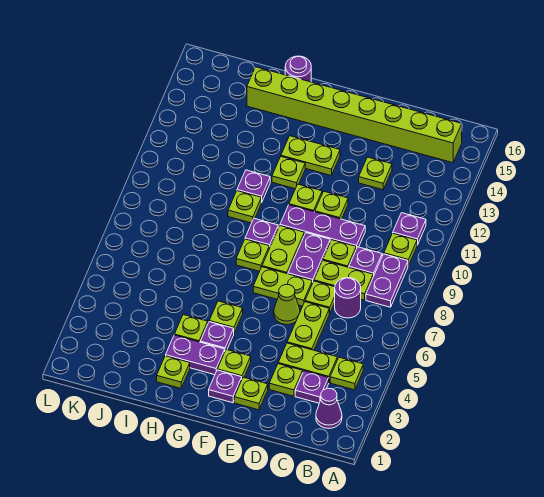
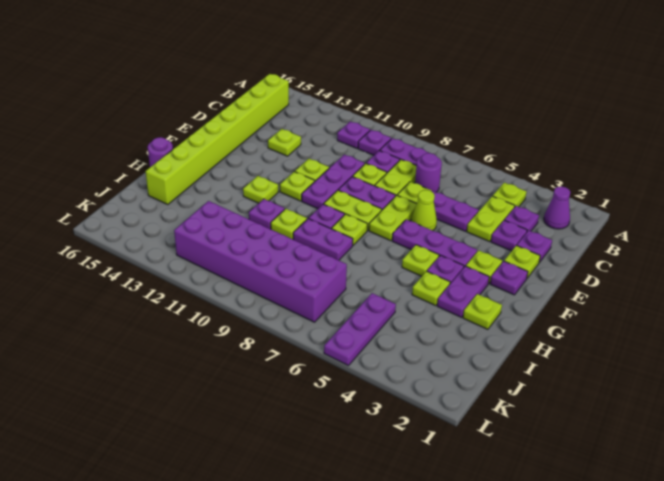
lime 1x1 plate [384,233,417,266] -> purple 1x1 plate [358,130,391,155]
none -> purple 1x1 plate [517,230,552,262]
lime 1x1 plate [269,364,303,396] -> purple 1x1 plate [491,220,527,251]
lime 1x2 plate [287,302,329,350] -> purple 1x2 plate [432,191,479,231]
none -> purple 1x3 plate [392,219,477,267]
lime 1x2 plate [281,136,340,175] -> none
none -> purple 1x2 plate [293,219,353,260]
none -> purple 1x3 plate [324,293,396,366]
none -> purple 2x6 brick [174,201,347,322]

